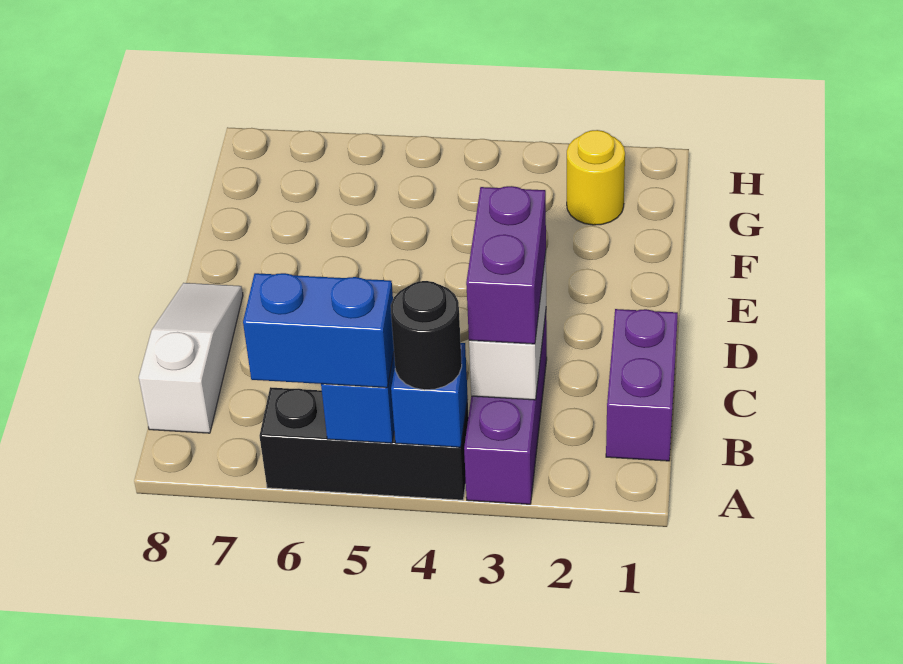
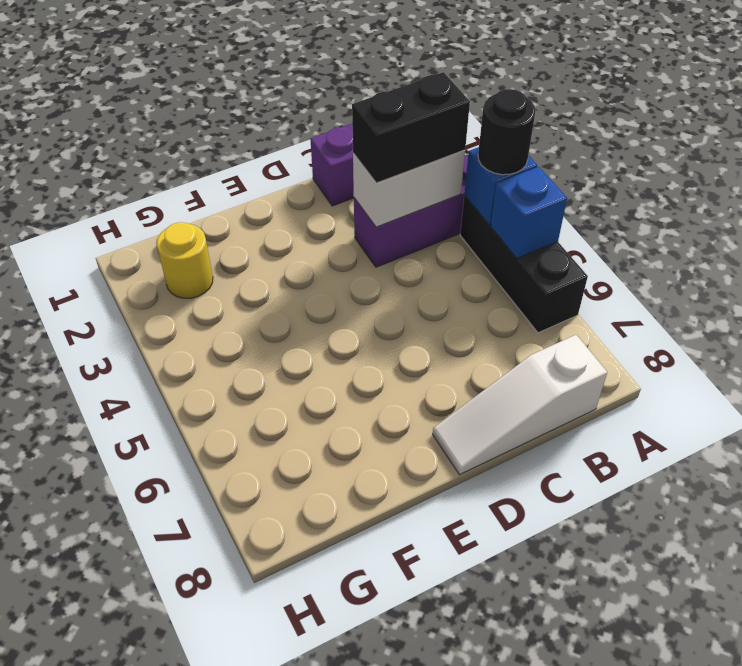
blue 1x2 brick [243,273,394,388] -> none
purple 1x2 brick [466,186,546,344] -> black 1x2 brick [352,72,470,183]

